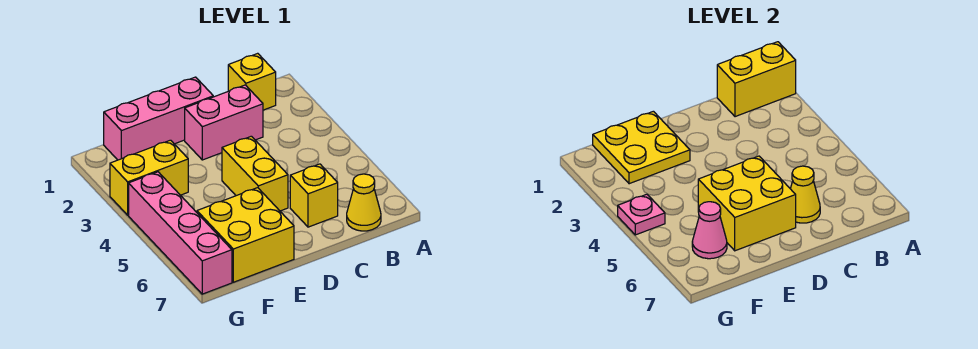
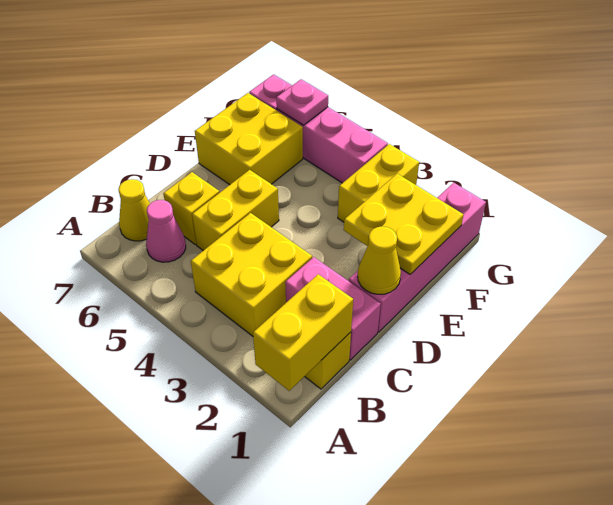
pink 1x2 brick [185,85,263,160] -> pink 1x2 brick turned to [285,257,381,360]
yellow 1x1 cone [791,166,820,223] -> yellow 1x1 cone moved to [358,226,401,294]
pink 1x3 brick [104,77,213,160] -> pink 1x4 brick [349,183,486,332]
yellow 1x2 brick [222,136,288,211] -> yellow 1x2 brick turned to [192,170,279,251]
yellow 2x2 brick [698,156,796,251] -> yellow 2x2 brick moved to [191,213,312,336]
pink 1x1 cone [692,202,727,259] -> pink 1x1 cone moved to [146,200,186,262]
pink 1x1 plate [618,194,665,235] -> pink 1x1 plate moved to [276,79,328,125]

